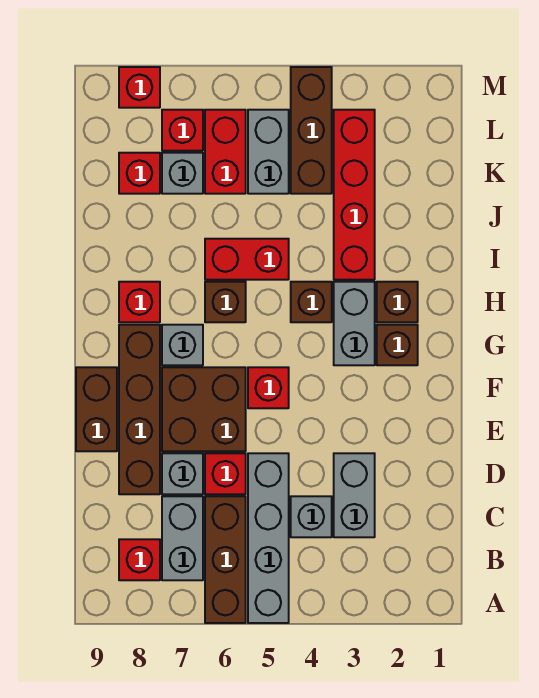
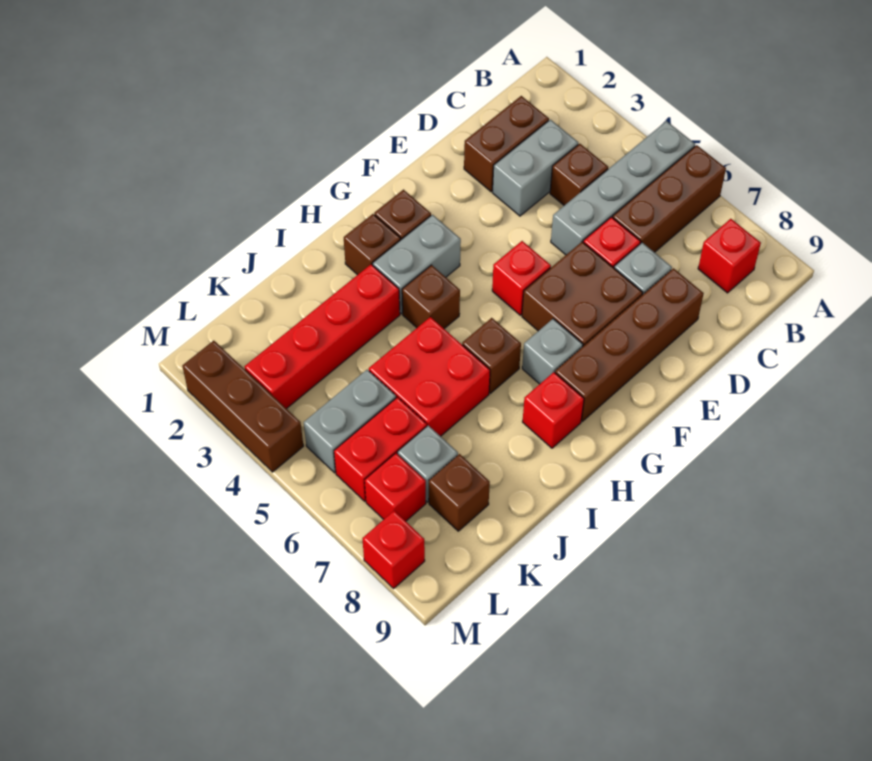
grey 1x2 brick [162,496,203,580] -> none
grey 1x1 brick [291,496,332,537] -> brown 1x1 brick [550,144,608,205]
brown 1x2 brick [76,367,117,451] -> brown 1x2 brick moved to [464,96,549,192]
red 1x2 brick [205,239,289,280] -> red 2x2 brick [369,317,490,436]
brown 1x3 brick [291,67,332,194] -> brown 1x3 brick turned to [182,341,303,472]
red 1x1 brick [119,153,160,194] -> brown 1x1 brick [429,454,490,531]

